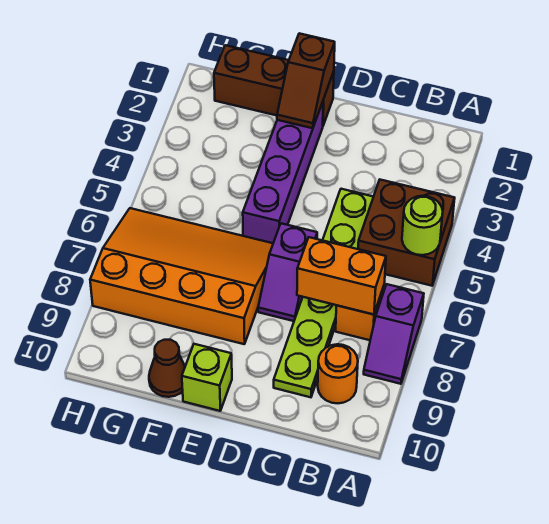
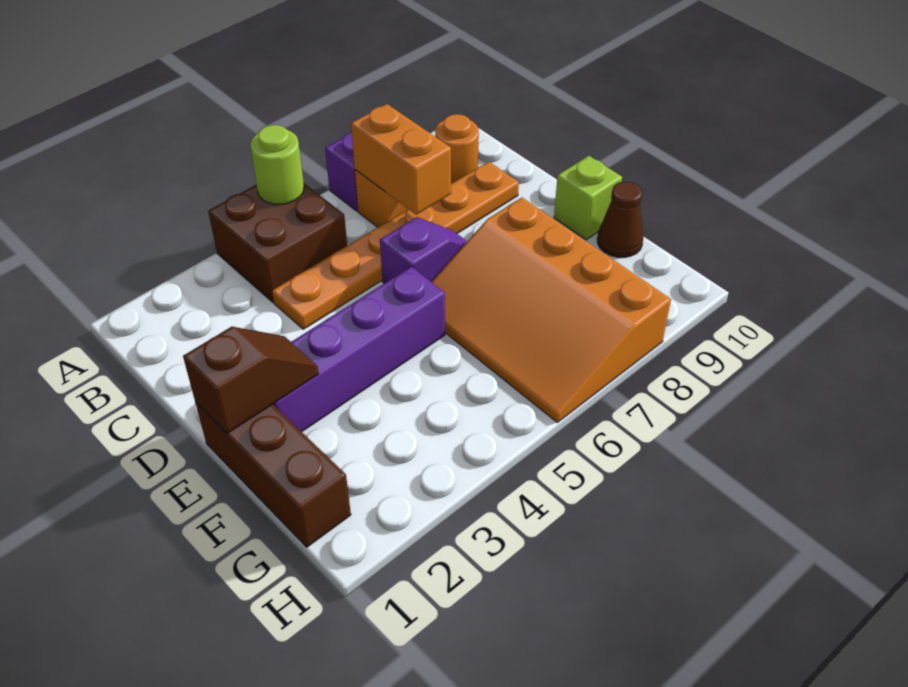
lime 1x6 plate [274,189,373,397] -> orange 1x6 plate [272,162,519,329]

